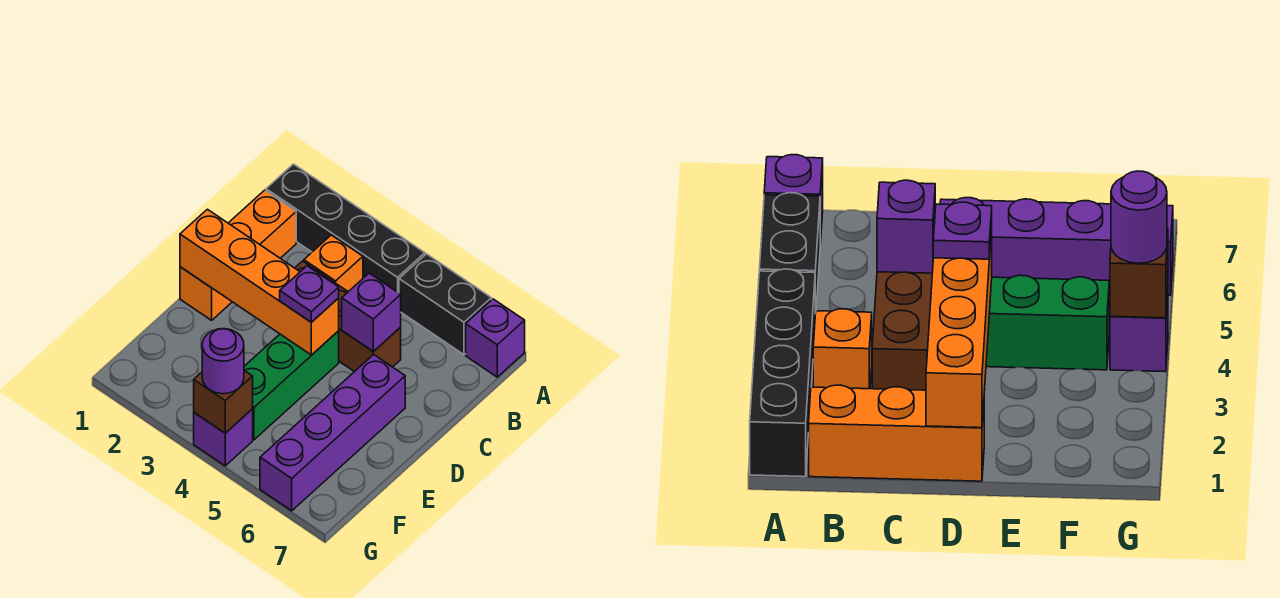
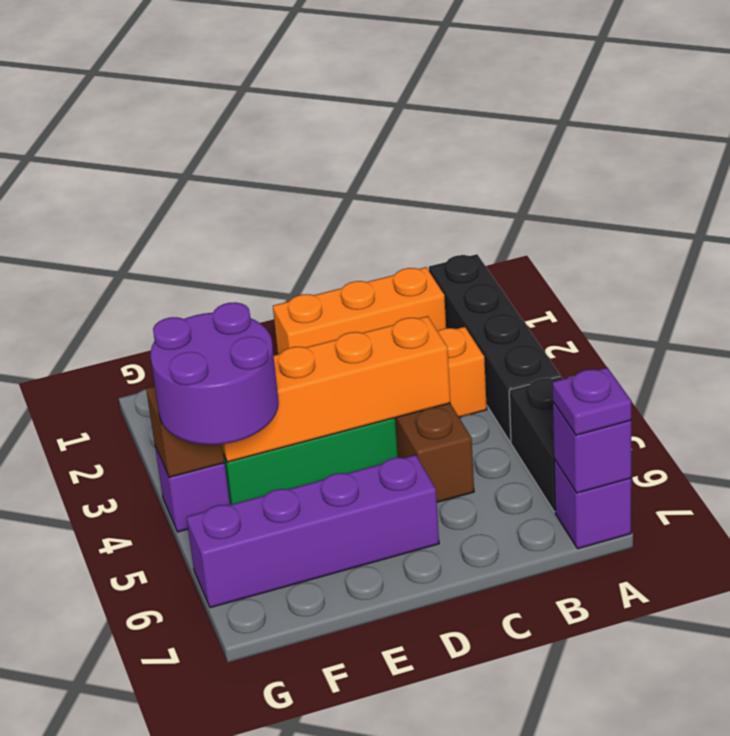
purple 1x1 brick [342,273,401,352] -> purple 1x1 brick moved to [553,402,631,493]
orange 1x4 brick [180,209,339,355] -> orange 1x4 brick turned to [222,316,450,462]
purple 1x1 plate [280,266,339,322] -> purple 1x1 plate moved to [552,368,631,435]
purple 1x1 round brick [202,329,244,394] -> purple 2x2 round brick [151,302,279,445]

